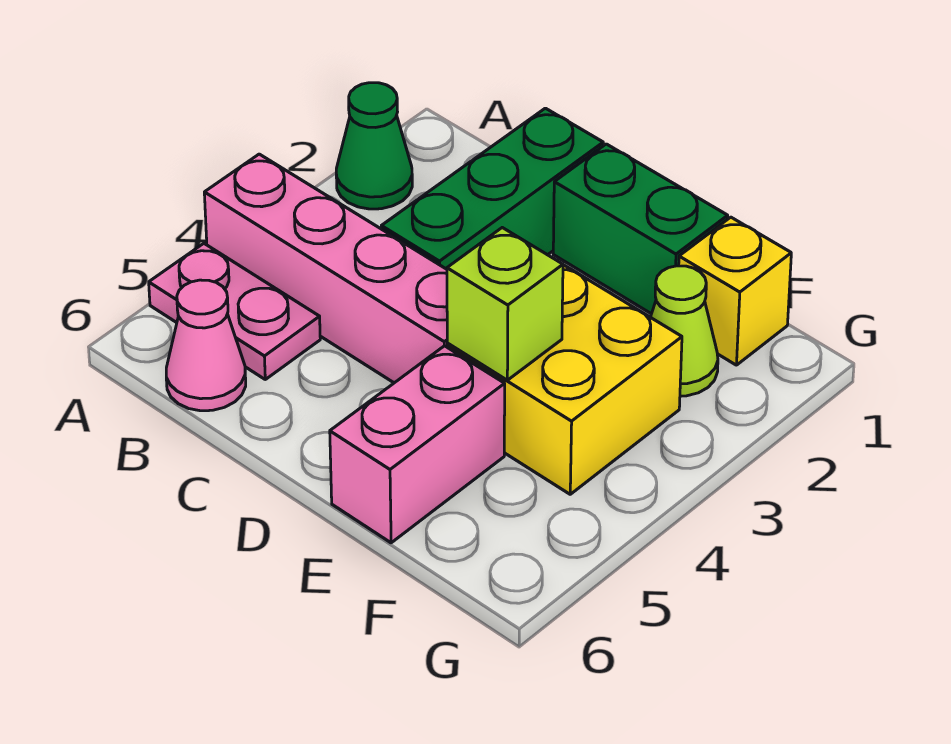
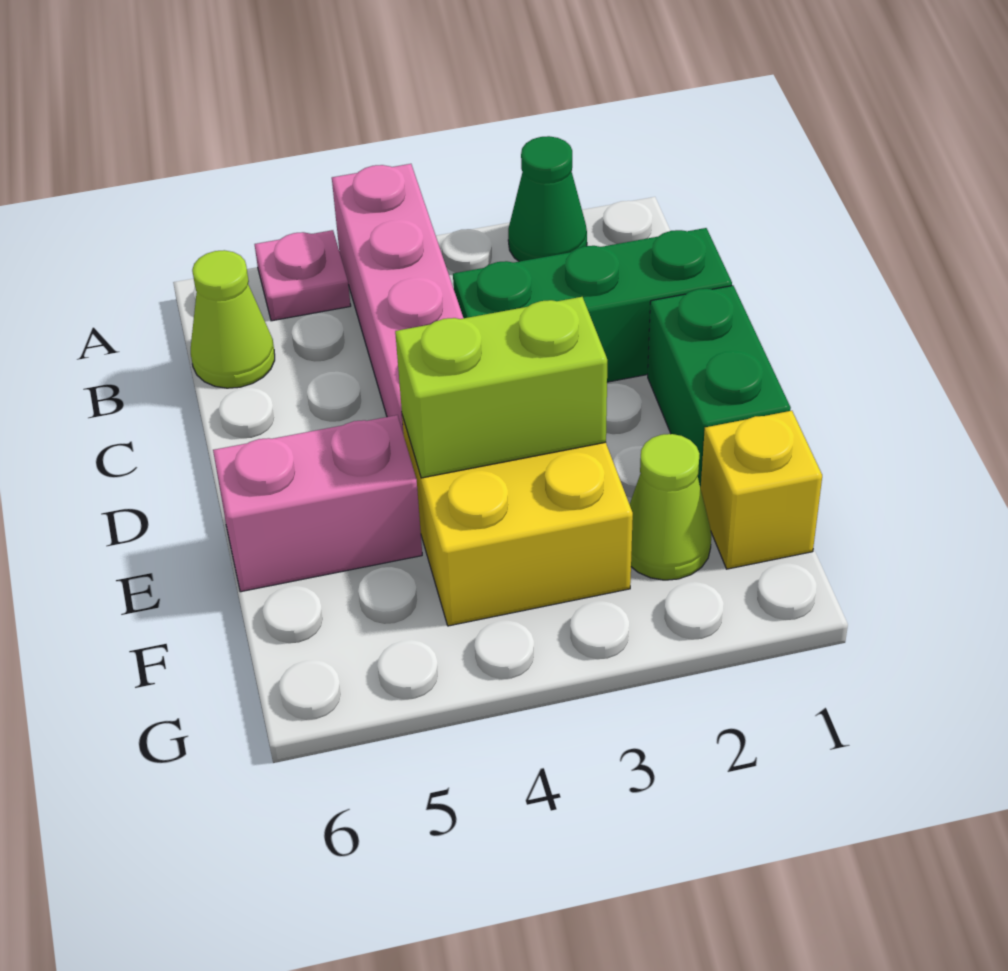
pink 1x2 plate [149,243,320,379] -> pink 1x1 plate [255,230,351,321]
pink 1x1 cone [166,280,246,411] -> lime 1x1 cone [191,250,275,388]
lime 1x1 brick [447,228,563,380] -> lime 1x2 brick [395,297,607,478]

